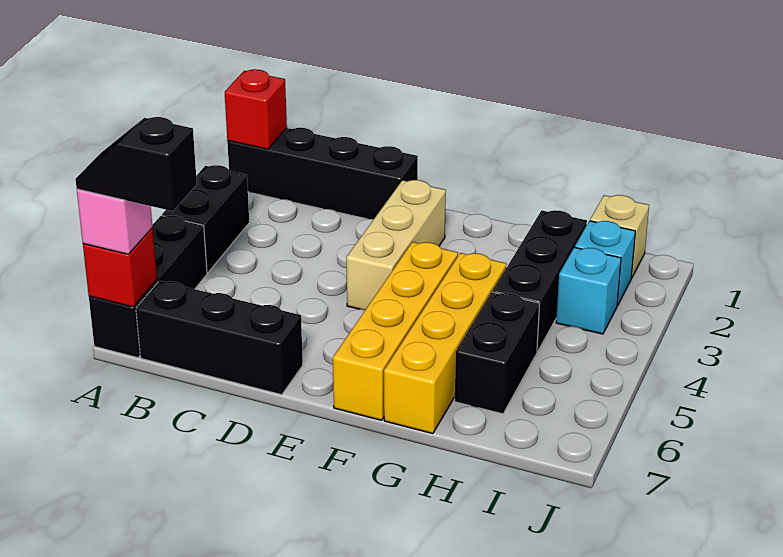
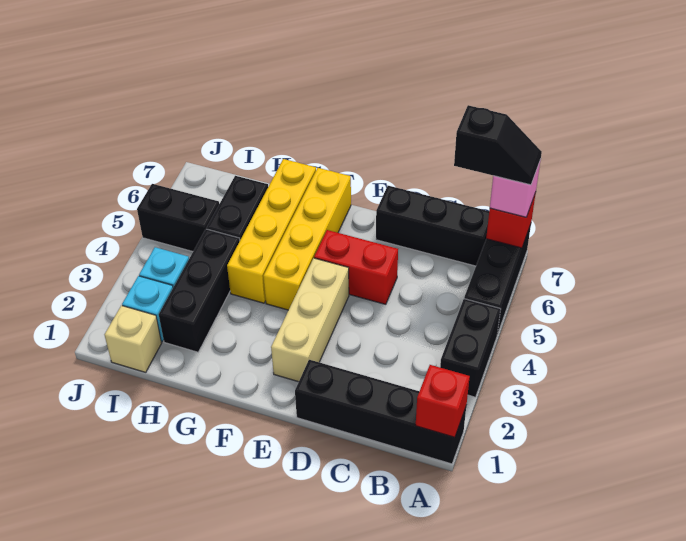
none -> red 1x2 brick [314,230,398,304]
none -> black 1x2 brick [137,184,219,251]

